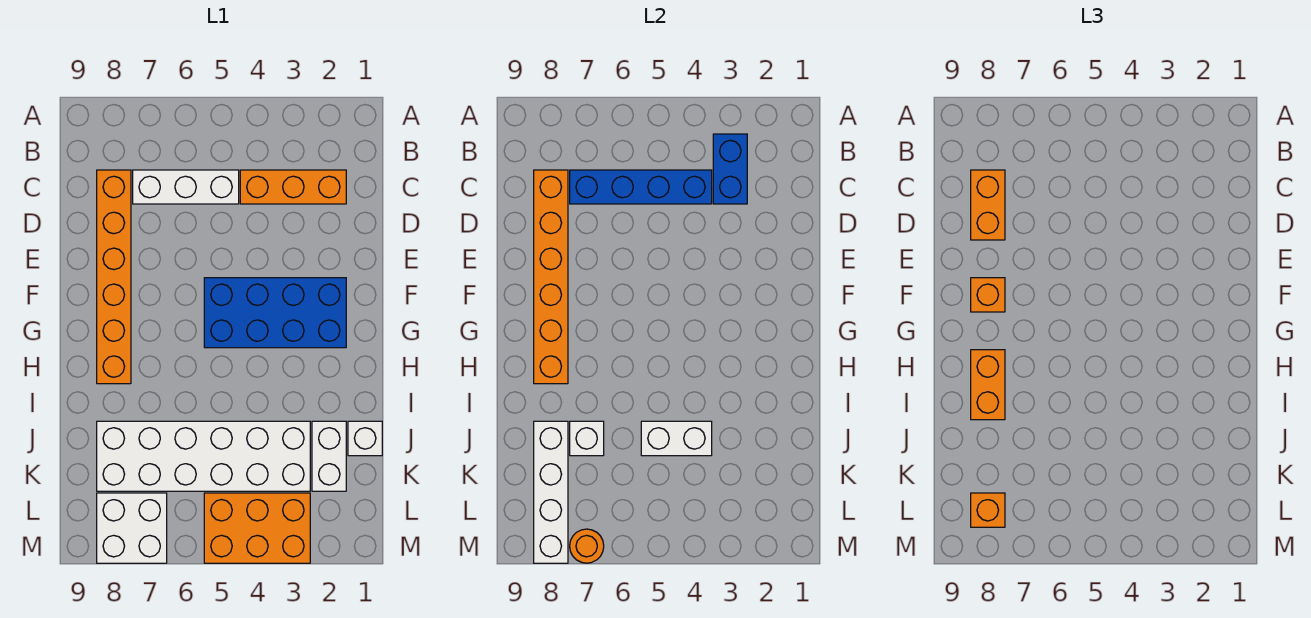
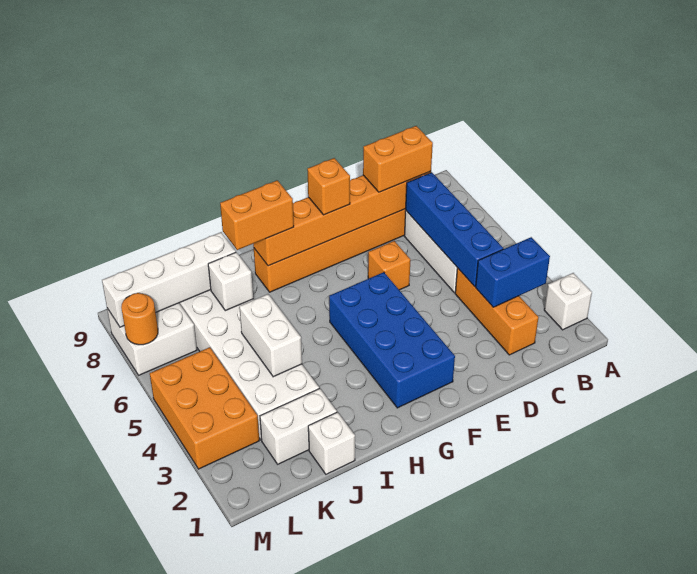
none -> white 1x1 brick [544,273,592,330]
orange 1x1 brick [971,493,1005,527] -> orange 1x1 brick moved to [368,241,410,290]

